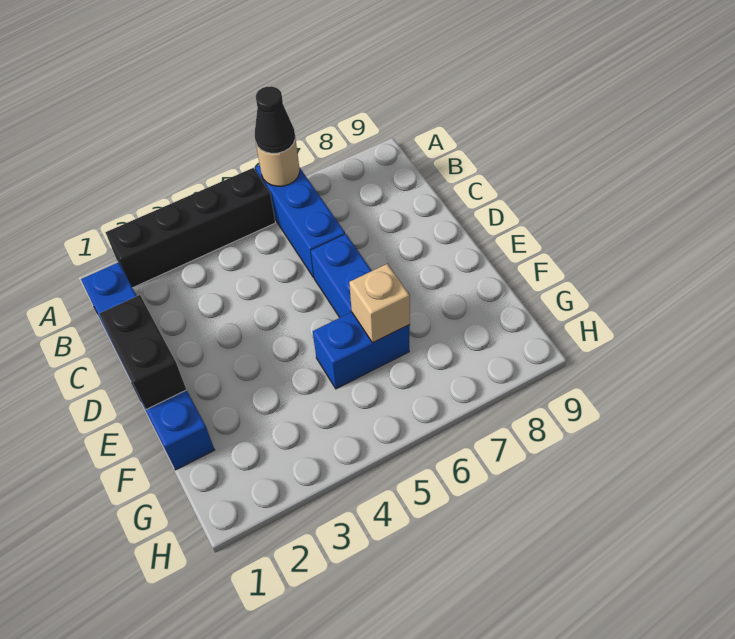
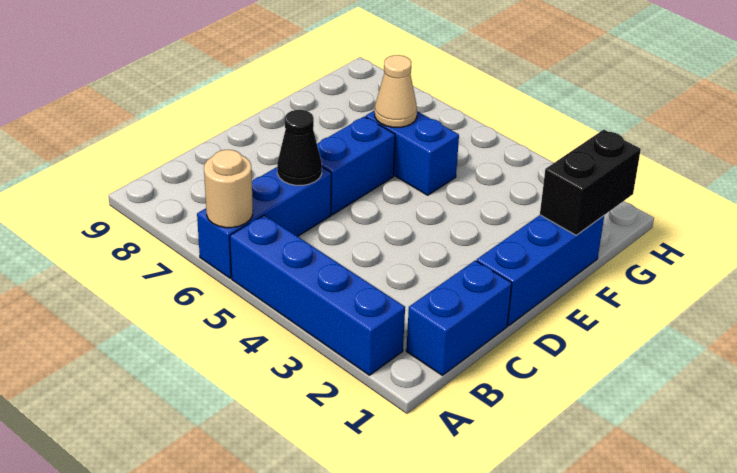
black 1x4 brick [105,168,275,288] -> blue 1x4 brick [230,215,405,375]
black 1x1 cone [255,86,295,153] -> black 1x1 cone moved to [277,110,322,185]
black 1x2 brick [99,295,187,409] -> black 1x2 brick moved to [540,130,641,235]
tan 1x1 brick [349,264,410,343] -> tan 1x1 cone [375,55,417,127]

